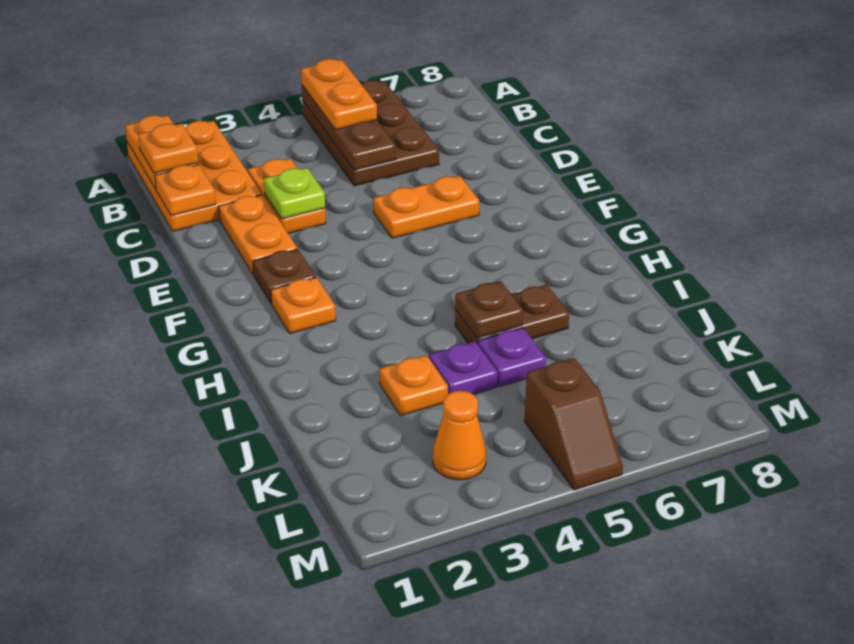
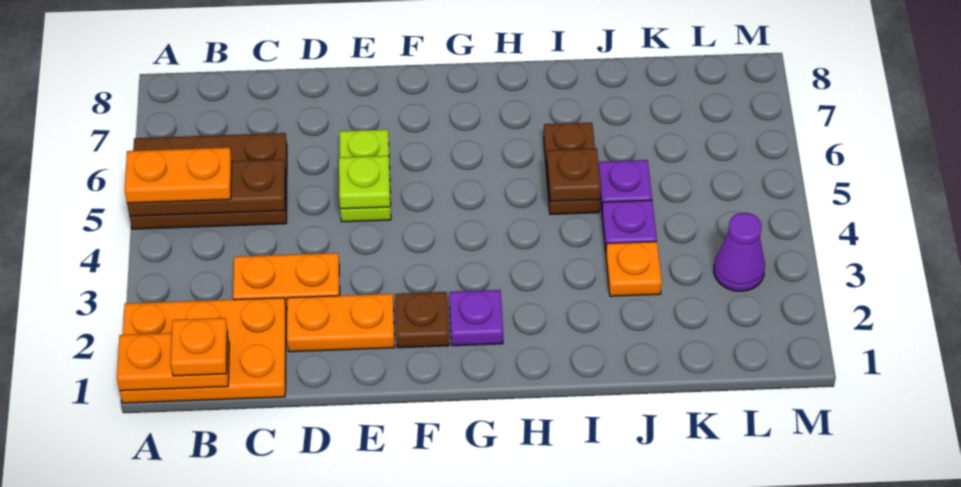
orange 1x1 plate [155,165,216,216] -> none
lime 1x1 plate [264,168,325,219] -> lime 1x1 plate moved to [339,156,390,209]
orange 1x2 plate [374,176,479,238] -> lime 1x2 plate [339,130,391,222]
orange 1x1 plate [271,277,336,334] -> purple 1x1 plate [449,290,503,346]
orange 1x1 cone [433,391,486,480] -> purple 1x1 cone [714,213,765,291]
brown 1x2 slope [524,358,623,490] -> none

